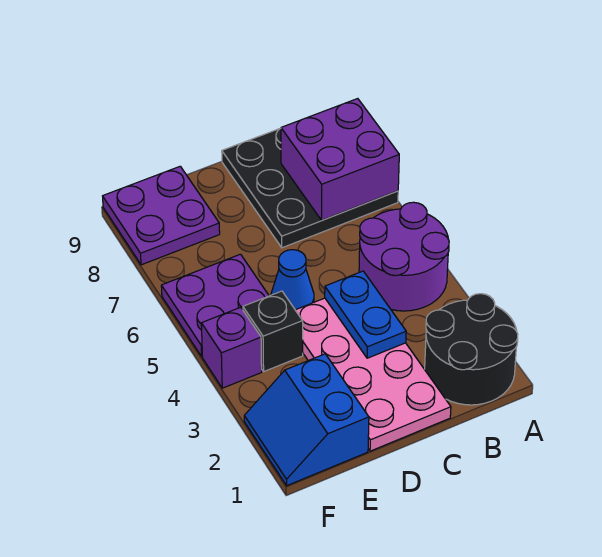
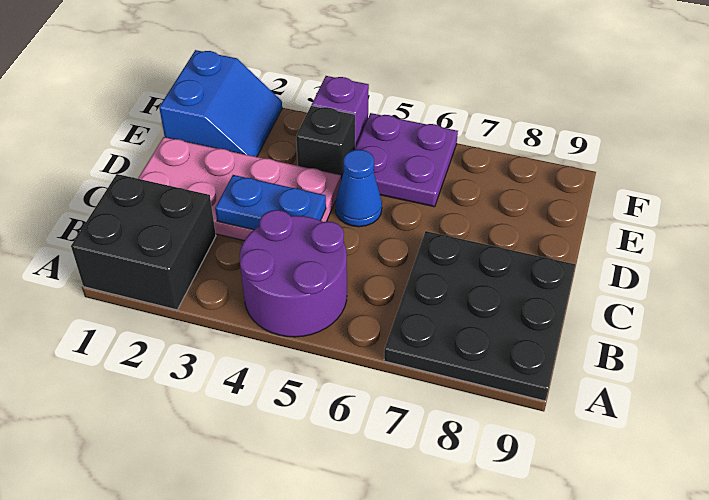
black 2x2 round brick [425,294,518,405] -> black 2x2 brick [71,174,216,310]
purple 2x2 brick [281,99,399,220] -> none
blue 2x2 slope [244,354,369,486] -> blue 2x2 slope turned to [159,50,282,157]
purple 2x2 plate [103,166,220,265] -> none

